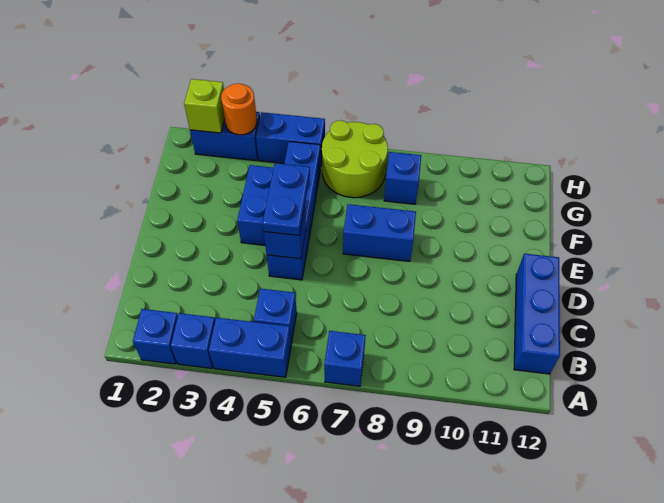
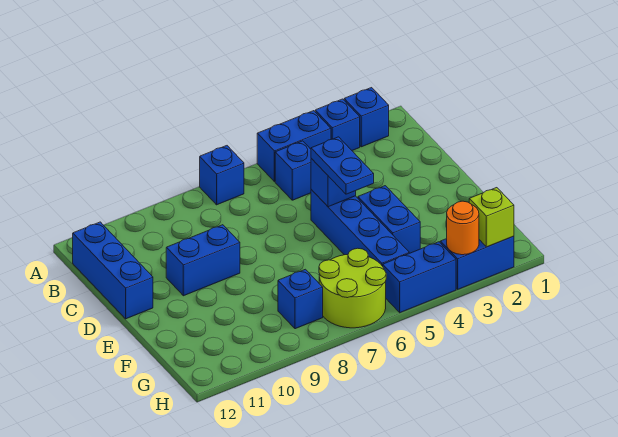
blue 1x2 brick [343,204,416,261] -> blue 1x2 brick moved to [166,225,240,296]

